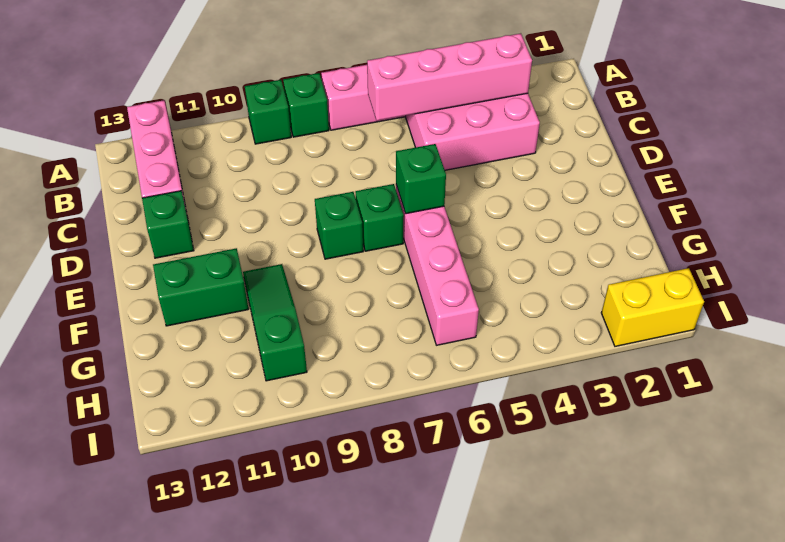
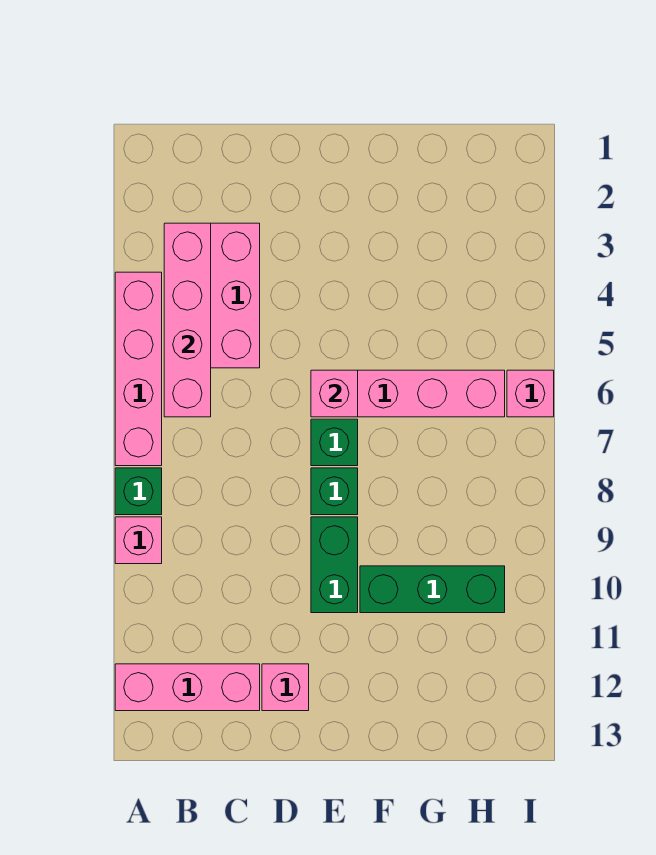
green 1x1 brick [245,80,291,144] -> pink 1x1 brick [115,517,162,564]
green 1x1 brick [142,191,194,258] -> pink 1x1 brick [262,664,309,711]
green 1x1 brick [396,144,446,214] -> pink 1x1 brick [311,370,358,417]
green 1x3 slope [243,264,307,381] -> green 1x3 brick [360,566,505,613]
green 1x2 brick [153,248,248,326] -> green 1x2 brick moved to [311,517,358,613]
yellow 1x2 brick [601,268,704,346] -> none
none -> pink 1x1 brick [507,370,554,417]

